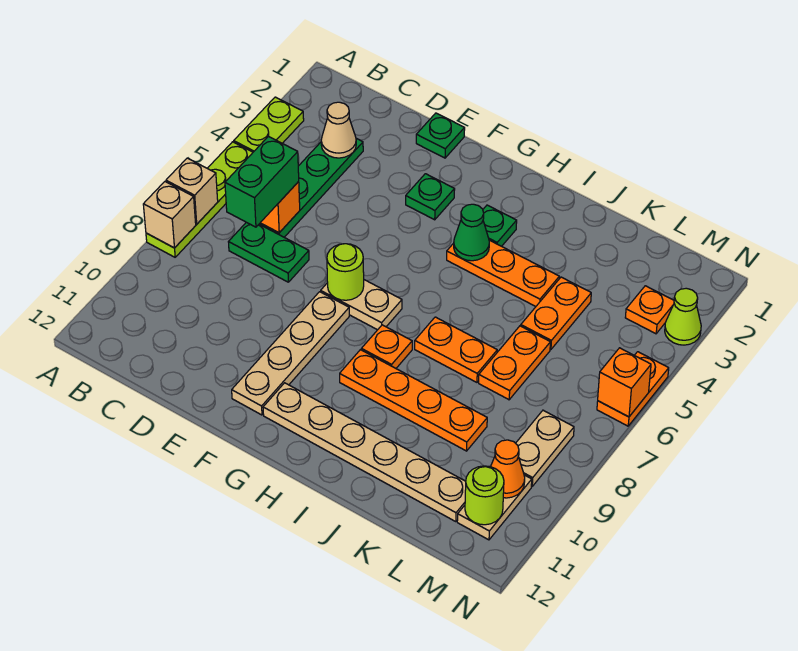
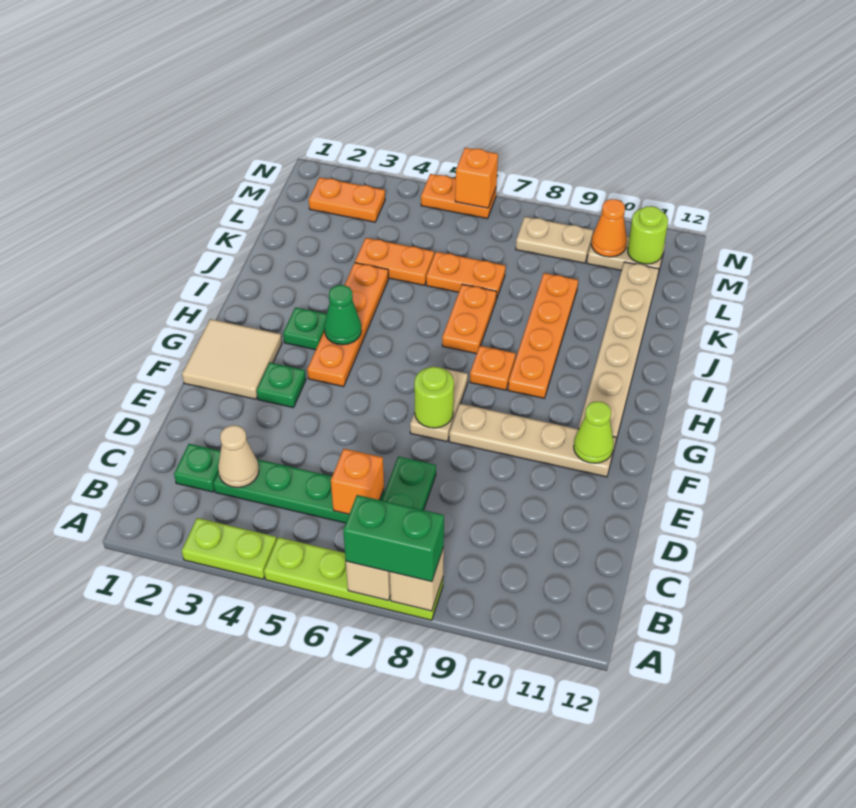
green 1x2 brick [225,136,299,227] -> green 1x2 brick moved to [343,495,444,582]
green 1x1 plate [416,113,465,158] -> green 1x1 plate moved to [174,444,221,492]
none -> tan 2x2 tile [182,319,282,399]
orange 1x3 plate [447,240,559,306] -> orange 1x4 plate [307,263,389,387]
orange 1x1 plate [625,286,674,334] -> orange 1x2 plate [309,177,385,222]
lime 1x1 cone [665,288,701,345] -> lime 1x1 cone moved to [574,402,614,463]

